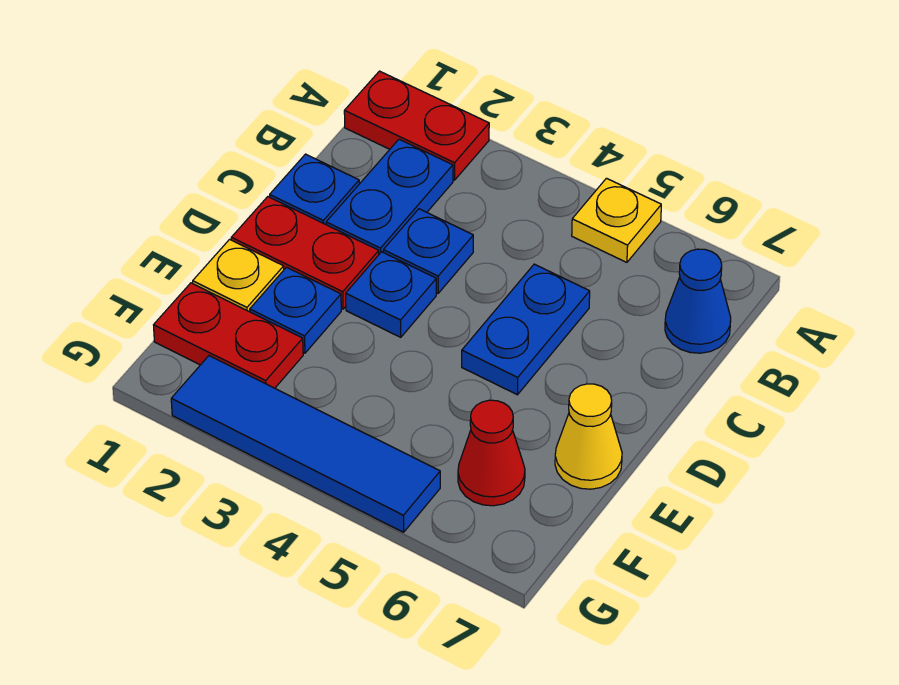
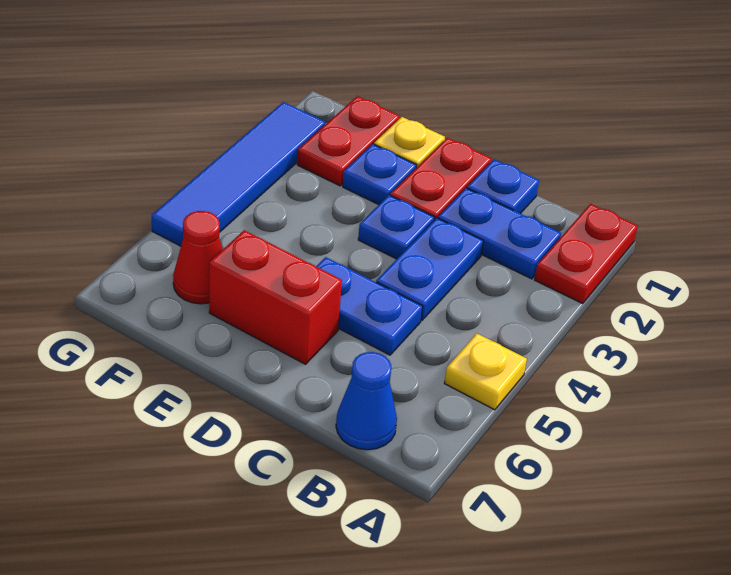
blue 1x1 plate [383,209,473,293] -> blue 1x2 plate [376,218,483,320]
none -> red 1x2 brick [209,230,342,364]
yellow 1x1 cone [555,384,622,489] -> none

